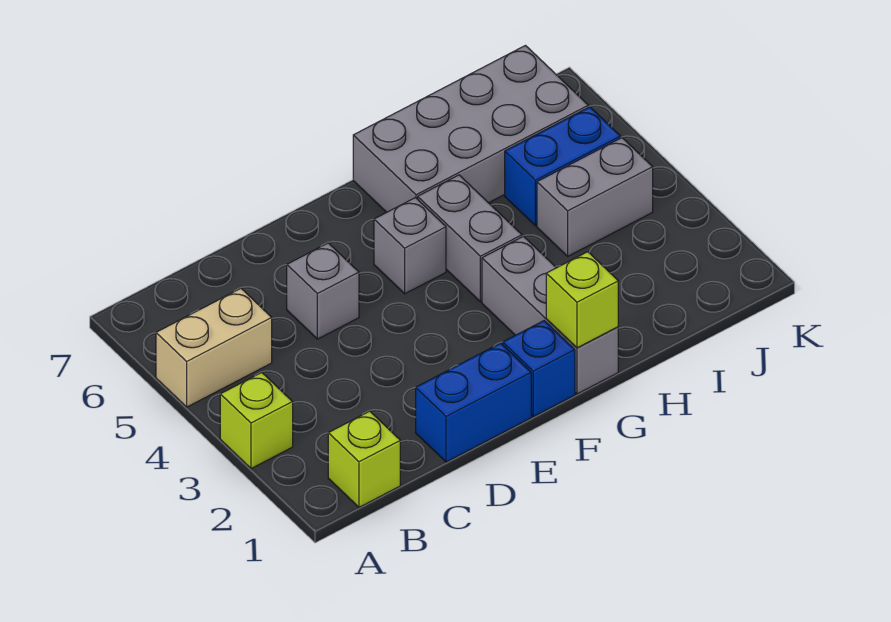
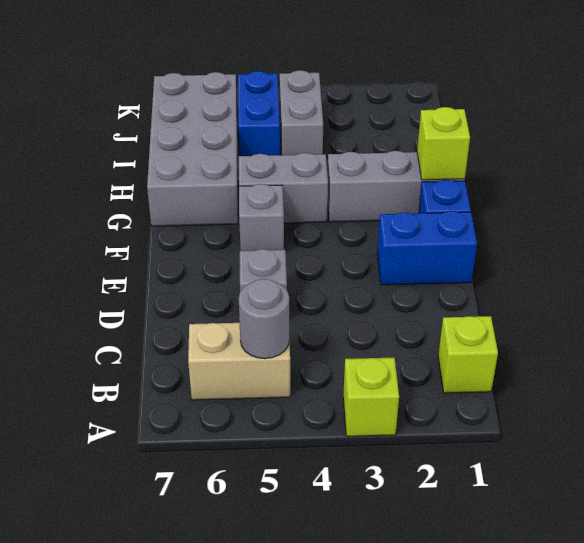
tan 1x2 brick [156,289,272,407] -> tan 1x2 brick turned to [188,323,290,400]
none -> grey 1x1 round brick [239,279,289,359]
blue 1x2 brick [416,343,531,462] -> blue 1x2 brick turned to [377,211,477,285]

